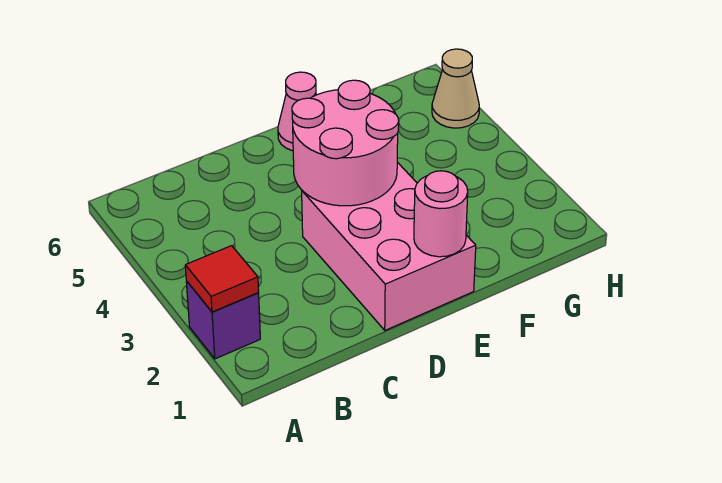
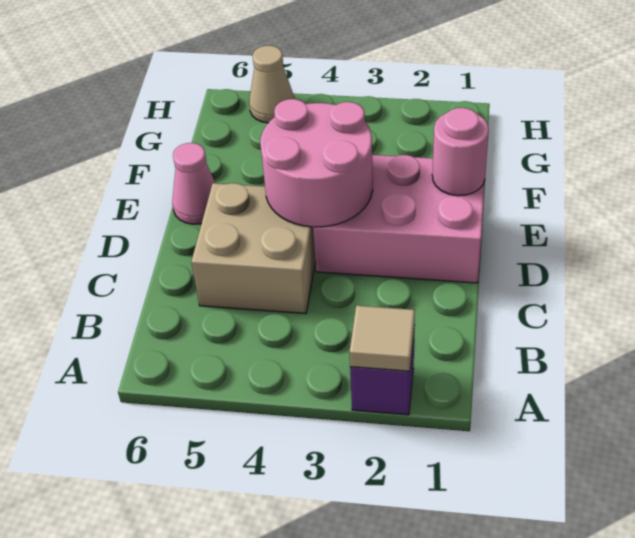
red 1x1 tile [185,246,259,312] -> tan 1x1 tile [350,306,415,371]
none -> tan 2x2 brick [191,183,316,314]

